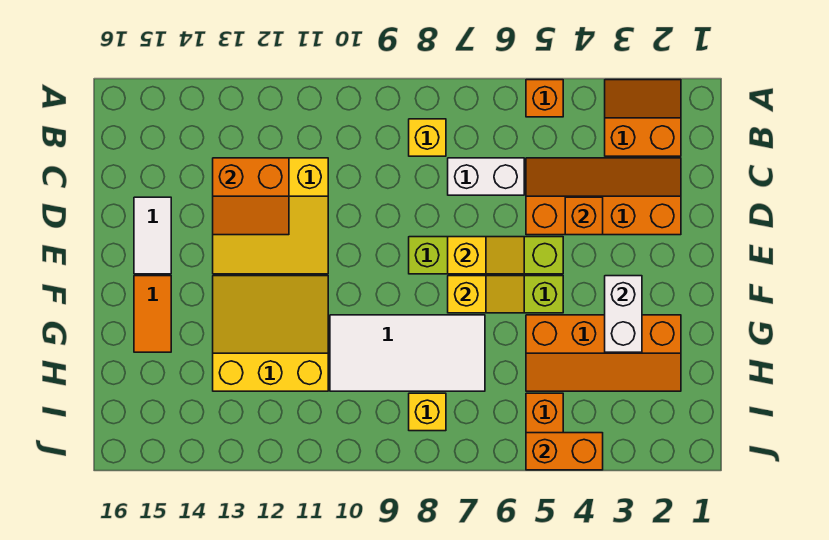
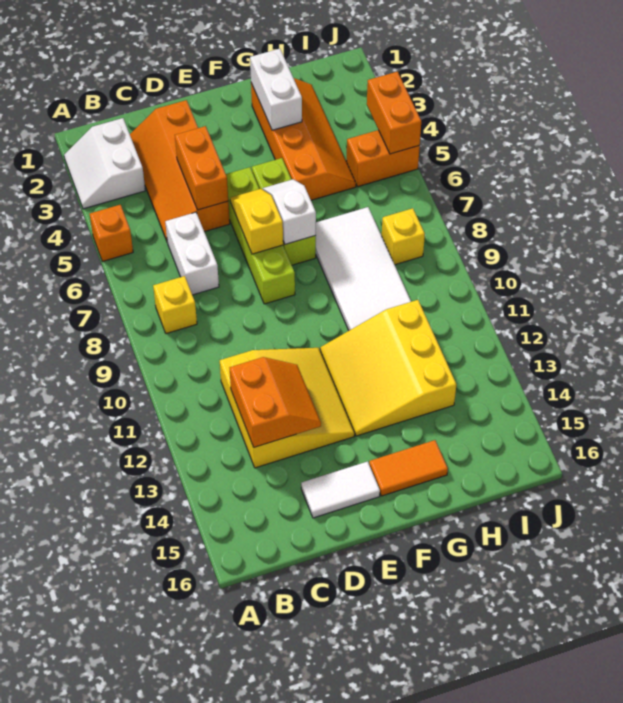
orange 2x2 slope [605,80,681,156] -> white 2x2 slope [64,118,145,209]
orange 1x1 brick [565,197,603,235] -> orange 1x2 brick [175,126,228,210]
white 1x2 brick [605,276,642,352] -> white 1x2 brick turned to [250,49,302,130]
yellow 1x2 slope [448,276,524,313] -> white 1x2 slope [263,179,316,244]

